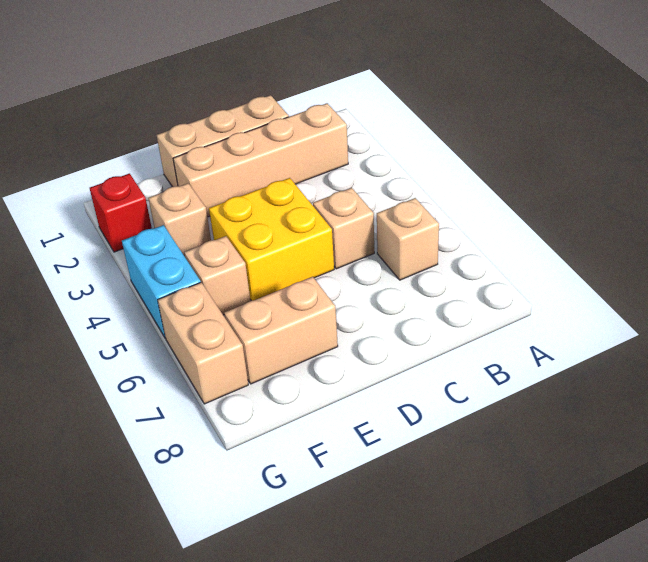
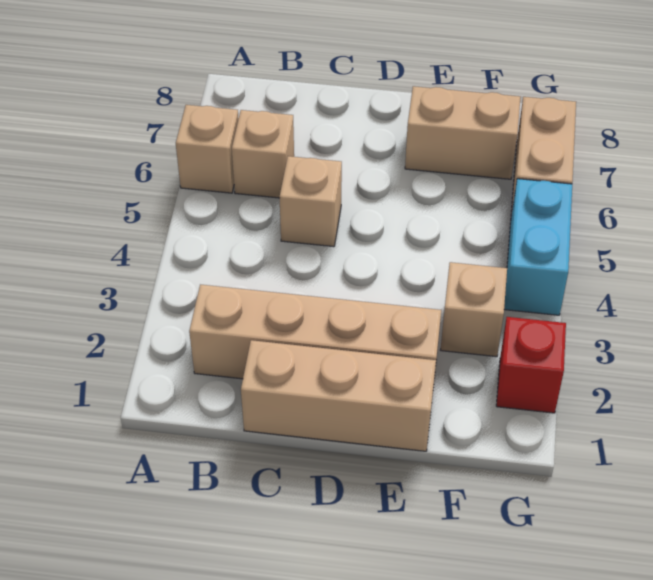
yellow 2x2 brick [209,178,334,301] -> none
tan 1x1 brick [184,236,250,315] -> tan 1x1 brick moved to [176,105,239,193]

